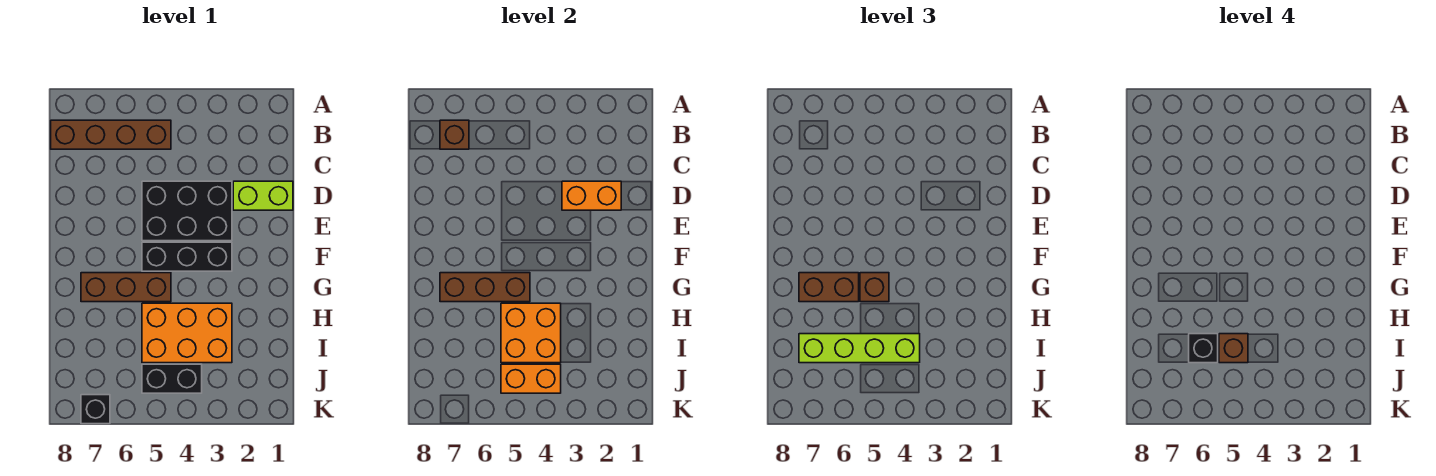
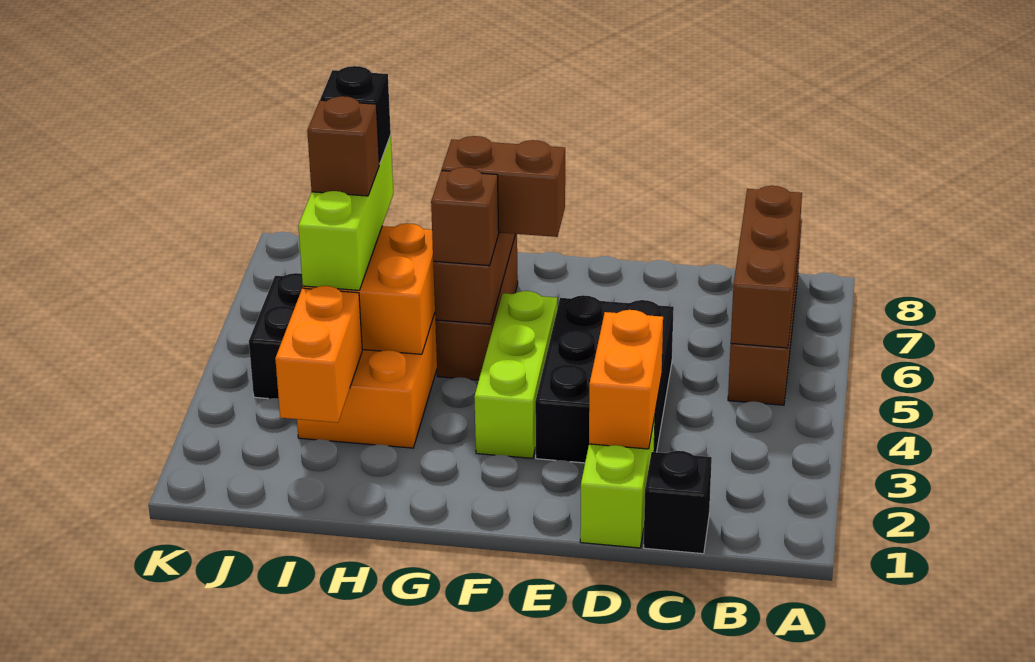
brown 1x1 brick [440,120,469,149] -> brown 1x3 brick [731,186,802,348]
black 1x3 brick [142,242,232,271] -> lime 1x3 brick [474,291,557,458]
brown 1x2 brick [799,273,859,302] -> brown 1x2 brick turned to [442,136,565,237]
lime 1x4 brick [799,334,920,363] -> lime 1x3 brick [298,136,393,290]
orange 1x2 brick [501,364,561,393] -> orange 1x2 brick moved to [275,286,362,423]
black 1x1 brick [81,395,110,424] -> black 1x1 brick moved to [643,451,712,554]

